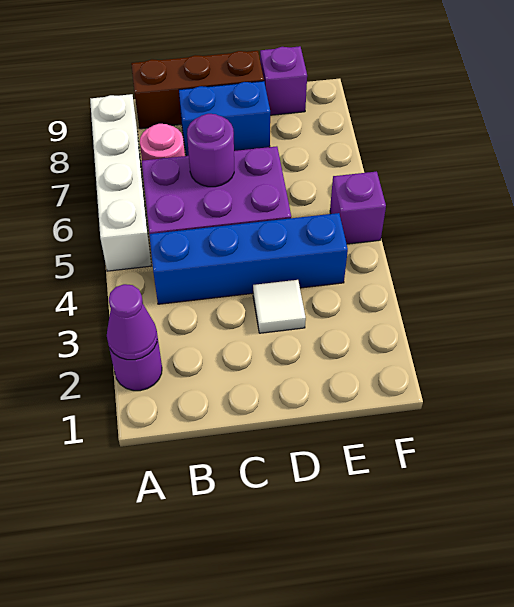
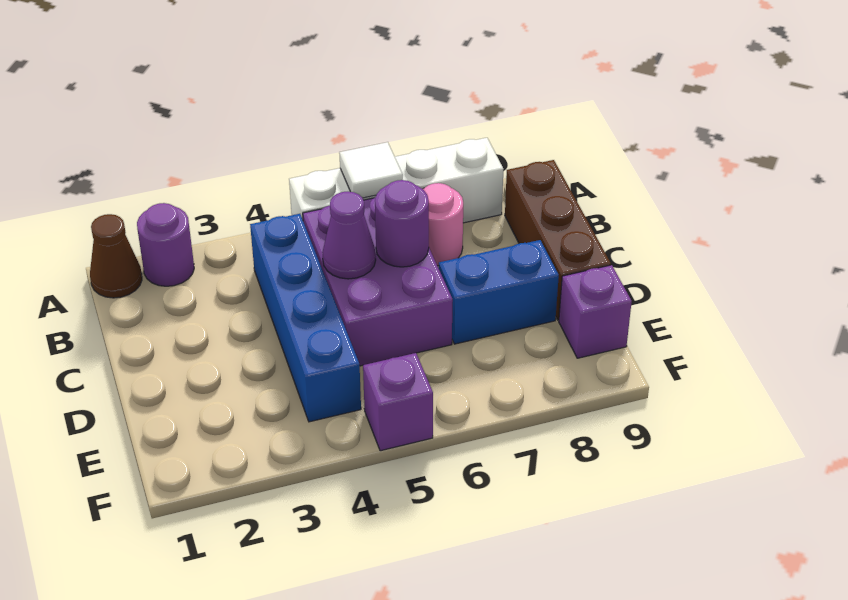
none -> brown 1x1 cone [90,214,142,298]
purple 1x1 cone [107,284,157,360] -> purple 1x1 cone moved to [322,192,376,279]
blue 1x2 brick [179,81,270,156] -> blue 1x2 brick turned to [439,240,559,344]
white 1x1 tile [253,280,306,333] -> white 1x1 tile moved to [339,142,403,198]

